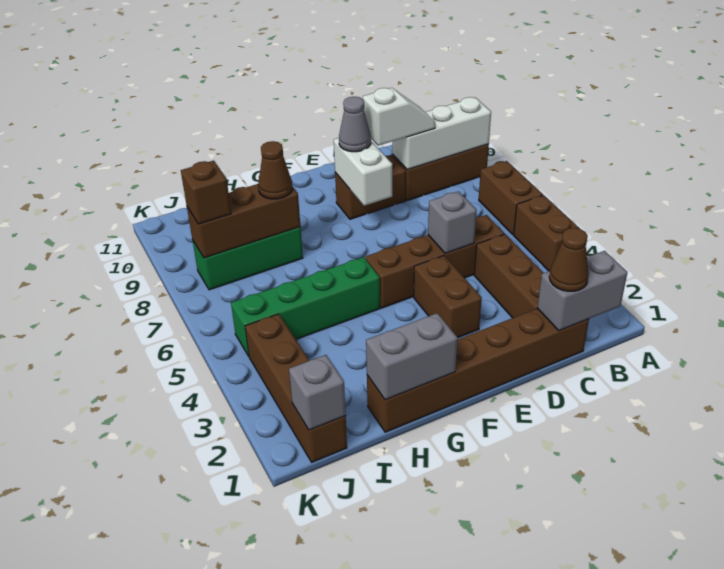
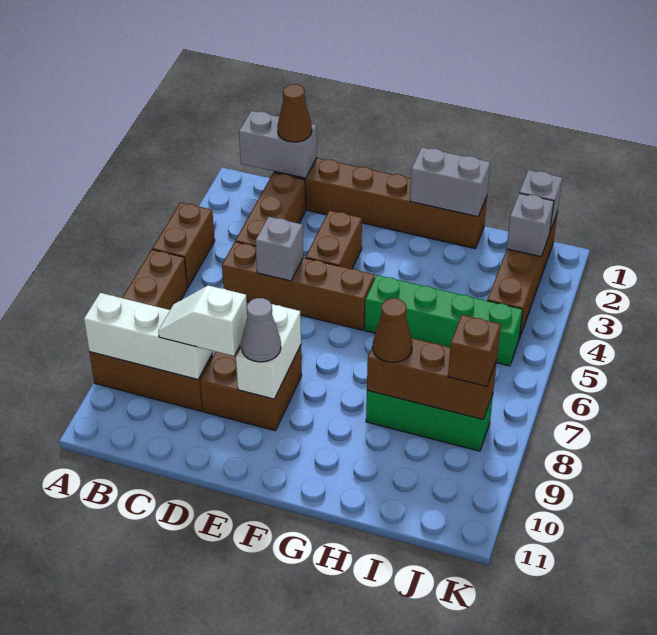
brown 1x2 brick [335,155,406,219] -> brown 2x2 brick [200,344,302,431]
none -> grey 1x1 brick [507,193,554,257]

